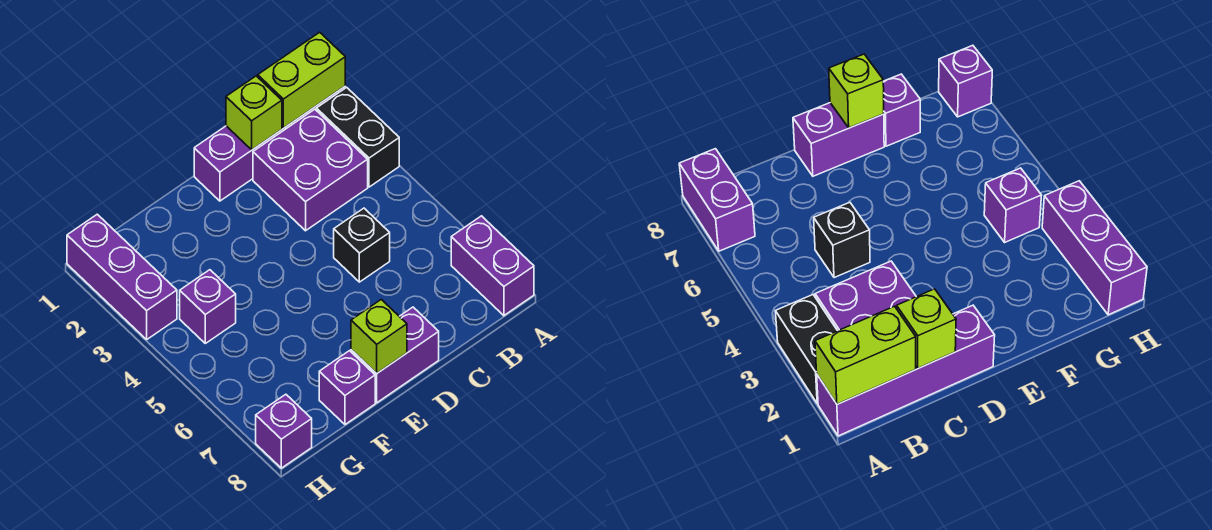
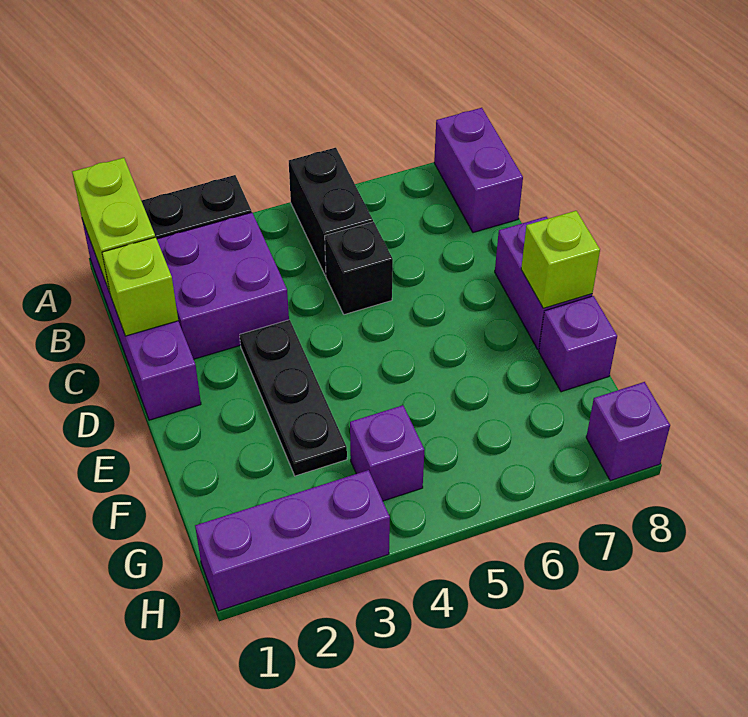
none -> black 1x2 brick [289,148,373,276]
purple 1x2 brick [451,216,534,316] -> purple 1x2 brick turned to [434,108,523,233]
none -> black 1x3 plate [240,320,347,476]

